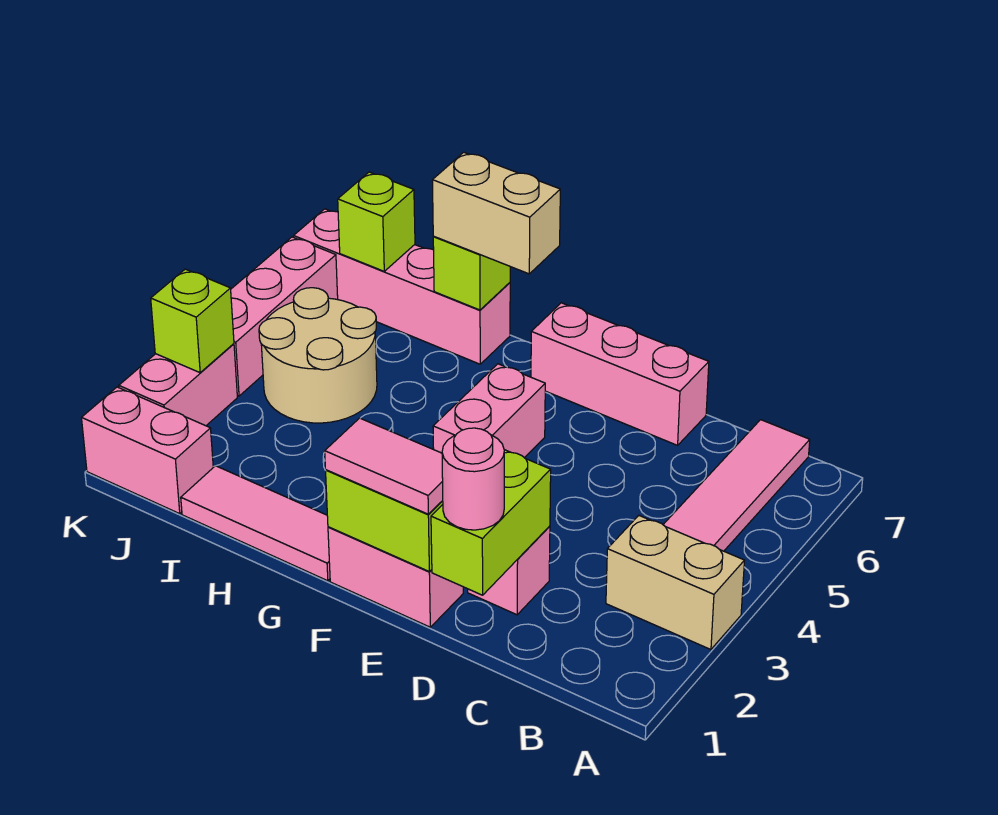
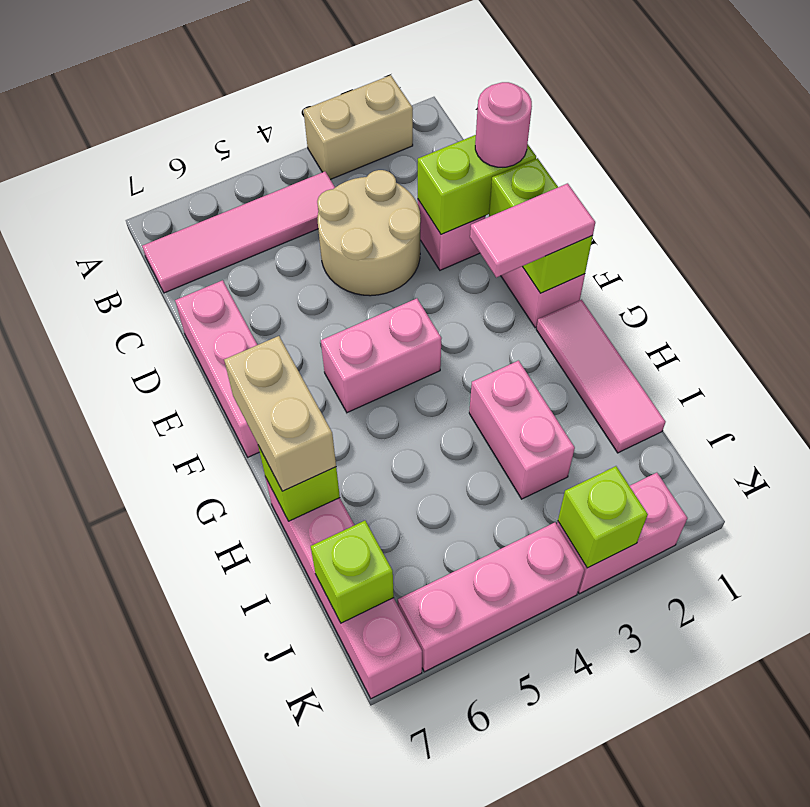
tan 1x2 brick [606,516,744,650] -> tan 1x2 brick turned to [304,75,413,180]
pink 1x2 tile [325,418,443,514] -> pink 1x2 tile turned to [470,183,595,277]
tan 2x2 round brick [259,288,377,423] -> tan 2x2 round brick moved to [317,170,421,296]
pink 1x2 brick [82,387,213,514] -> pink 1x2 brick moved to [469,361,575,499]

